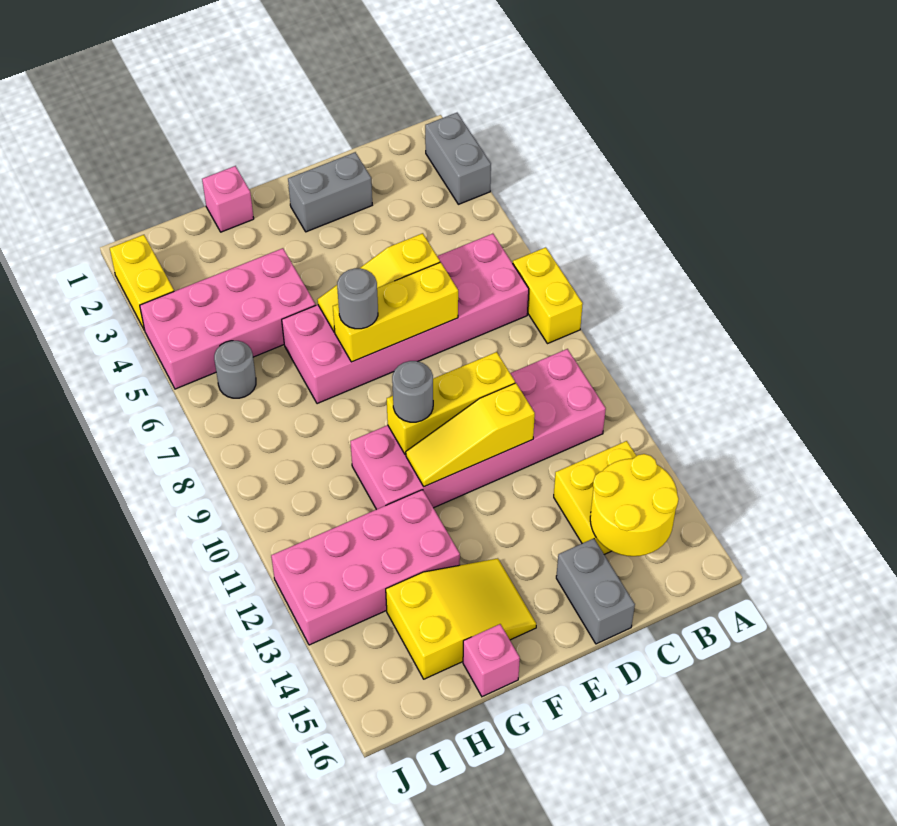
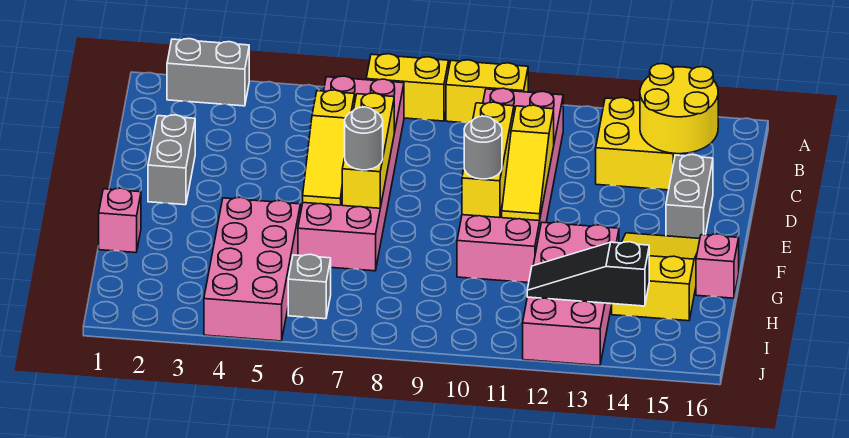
grey 1x2 brick [556,538,635,644] -> grey 1x2 brick turned to [666,155,713,239]
grey 1x1 round brick [214,341,256,398] -> grey 1x1 brick [288,254,331,319]
none -> black 1x3 slope [527,242,649,306]
yellow 1x2 brick [110,235,174,330] -> yellow 1x2 brick moved to [446,60,528,123]

